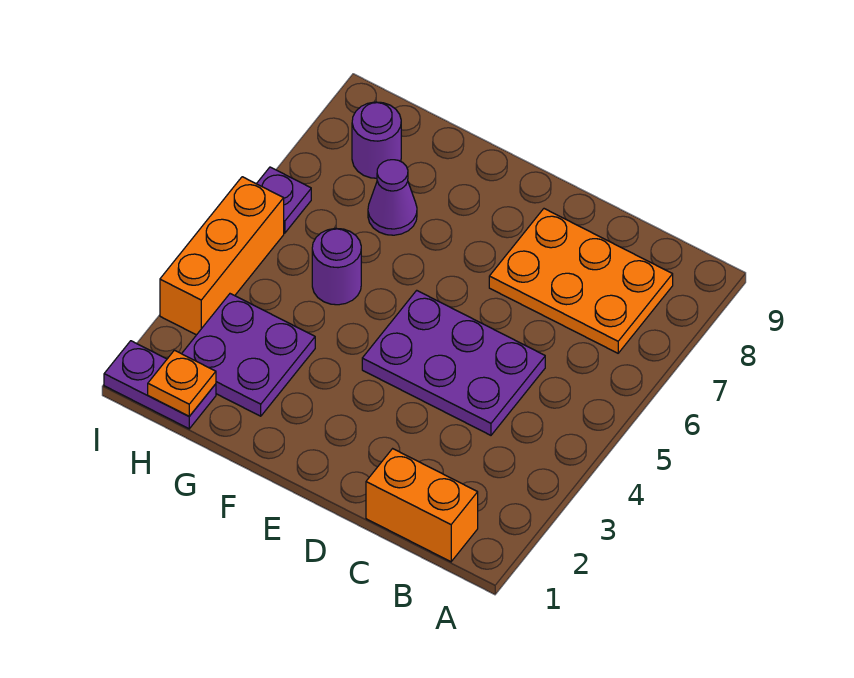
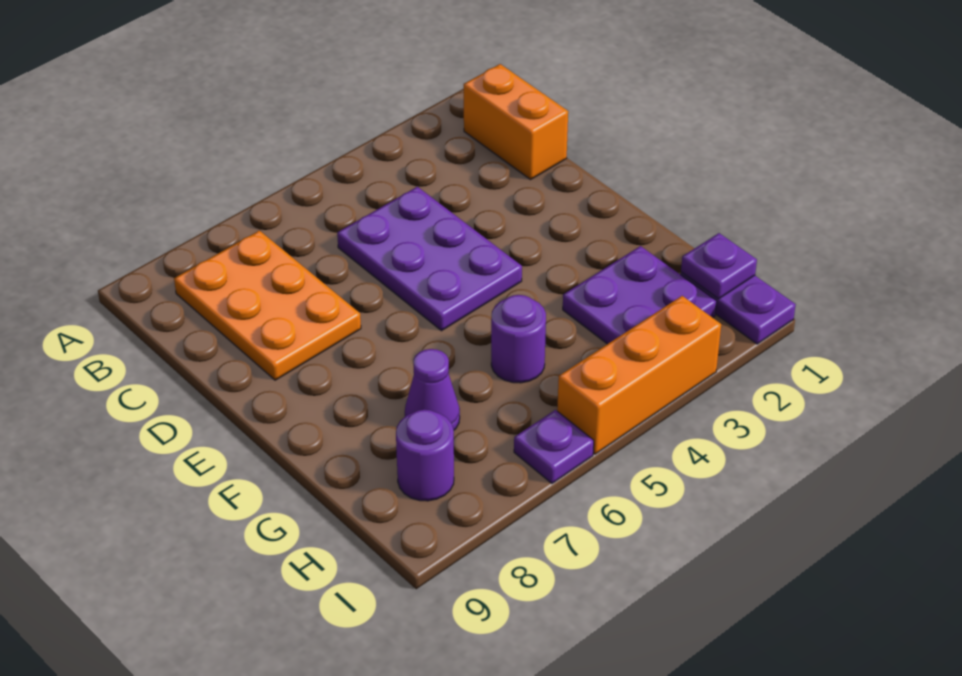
orange 1x1 plate [148,350,216,416] -> purple 1x1 plate [681,233,757,299]

